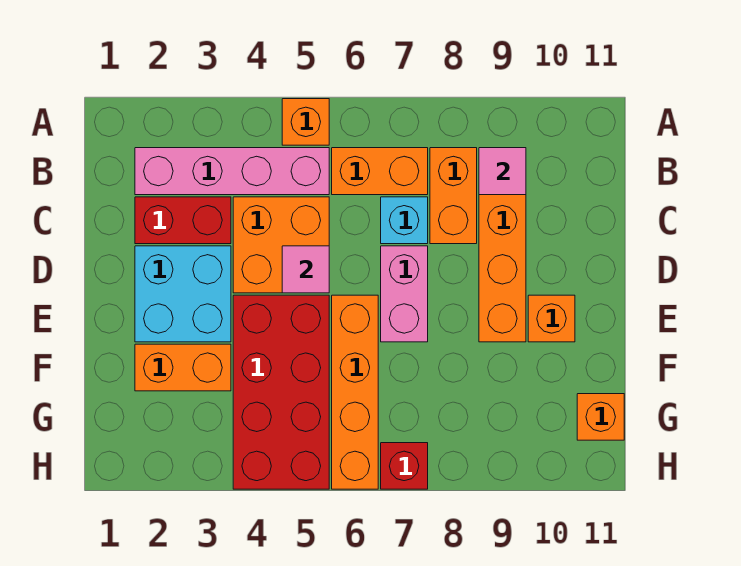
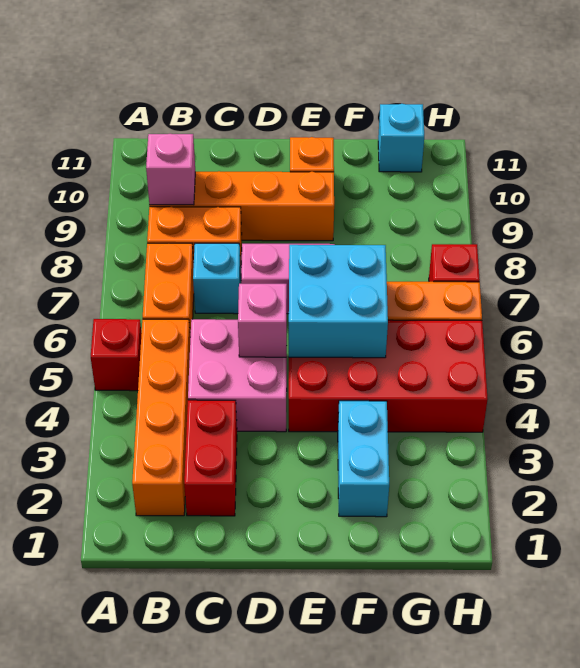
orange 1x1 brick [282,99,329,145] -> red 1x1 brick [91,319,142,391]
pink 1x4 brick [135,148,329,195] -> orange 1x4 brick [132,319,190,516]
pink 1x1 tile [479,148,526,195] -> pink 1x1 brick [146,134,195,205]
orange 2x2 brick [233,197,329,293] -> pink 2x2 brick [188,319,287,432]
cyan 2x2 brick [135,246,231,342] -> cyan 2x2 brick moved to [289,245,388,358]
pink 1x1 tile [282,246,329,293] -> pink 1x1 brick [238,284,287,357]
orange 1x2 brick [135,344,231,391] -> cyan 1x2 brick [338,401,389,517]
orange 1x1 brick [577,394,624,440] -> cyan 1x1 brick [378,104,424,172]

